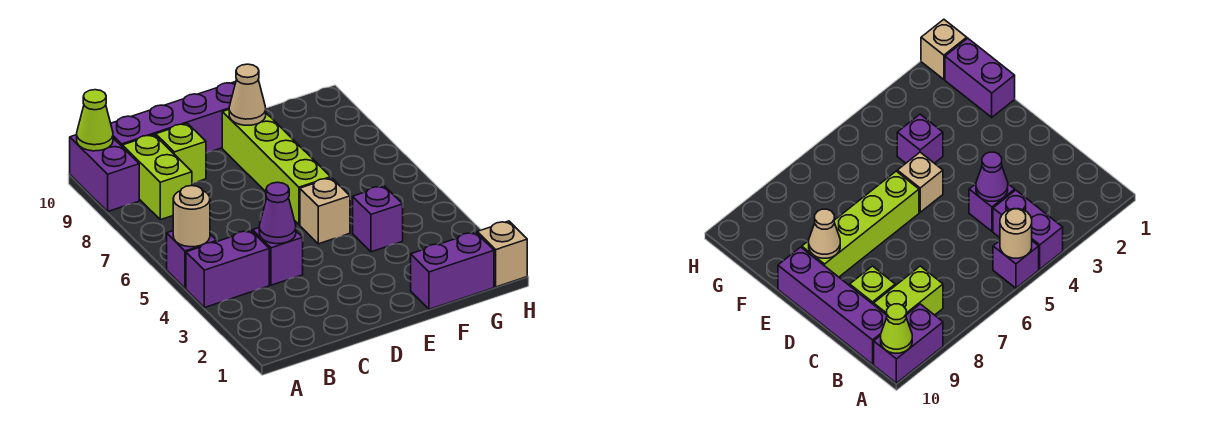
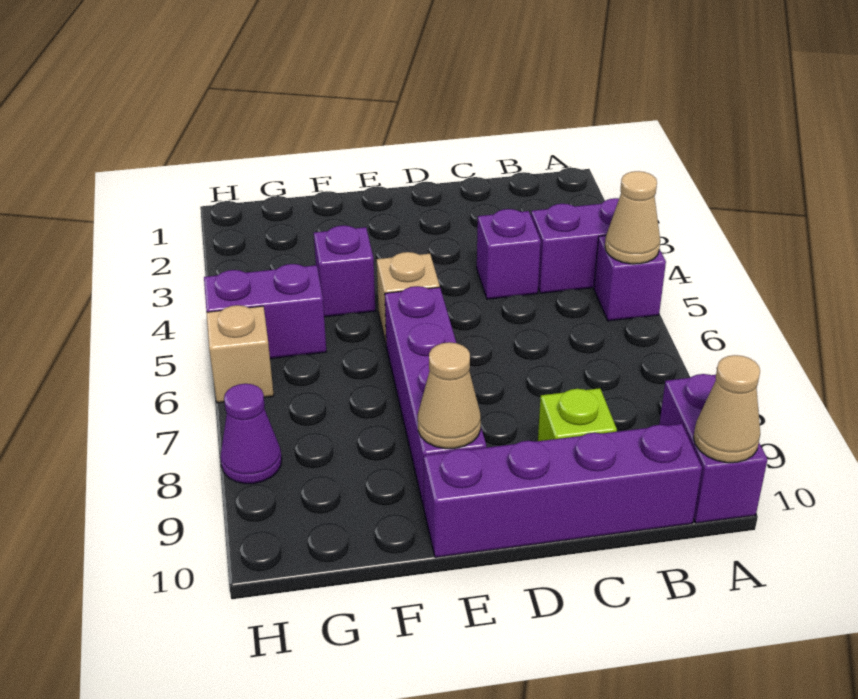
tan 1x1 round brick [173,186,210,247] -> tan 1x1 cone [605,171,660,264]
lime 1x1 cone [77,90,113,151] -> tan 1x1 cone [694,355,760,463]
lime 1x2 brick [122,135,192,220] -> none
purple 1x1 cone [259,182,296,244] -> purple 1x1 cone moved to [220,384,282,484]
lime 1x4 brick [222,110,331,225] -> purple 1x4 brick [385,286,486,508]
purple 1x2 brick [411,232,494,309] -> purple 1x2 brick moved to [204,264,326,358]
tan 1x1 brick [477,221,527,287] -> tan 1x1 brick moved to [206,305,274,403]

